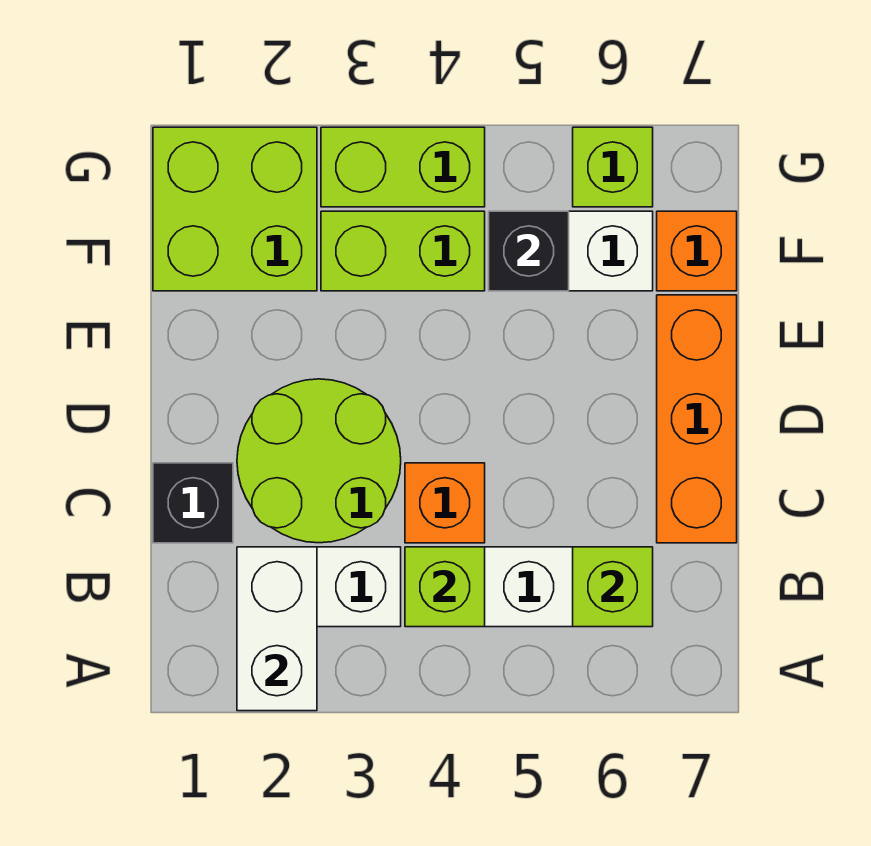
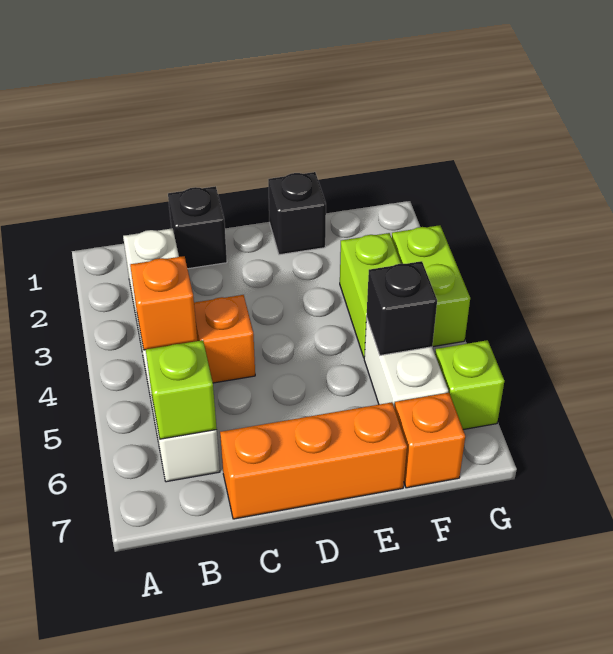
white 1x2 brick [237,547,317,711] -> none
lime 1x1 brick [405,547,485,627] -> orange 1x1 brick [130,256,197,350]
lime 2x2 round brick [237,379,401,543] -> none
none -> black 1x1 brick [268,172,326,255]
lime 2x2 brick [153,127,317,291] -> none

